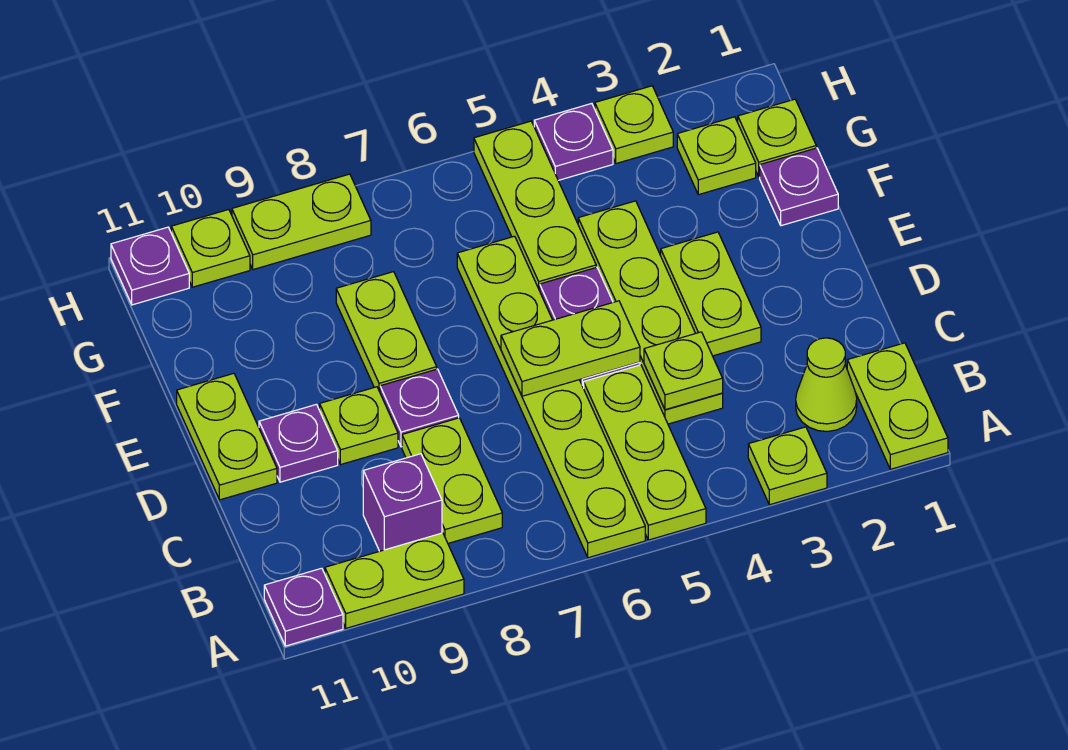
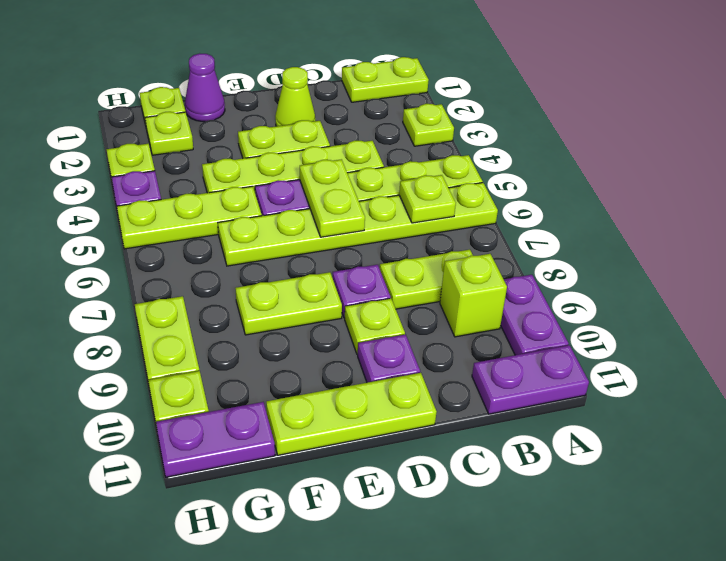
lime 1x2 plate [325,533,464,628] -> purple 1x2 plate [501,275,569,355]
purple 1x1 plate [264,568,343,646] -> purple 1x2 plate [472,345,589,414]
lime 1x1 cone [796,338,857,431] -> lime 1x1 cone moved to [275,67,315,126]
purple 1x1 brick [363,454,442,551] -> lime 1x1 brick [440,254,507,337]
lime 1x1 plate [644,332,723,410] -> lime 1x1 plate moved to [399,175,456,223]
lime 1x2 plate [177,373,277,500] -> lime 1x3 plate [266,373,437,455]
purple 1x1 plate [760,148,838,226] -> purple 1x1 cone [185,53,225,121]
purple 1x1 plate [111,227,189,305] -> purple 1x2 plate [156,402,275,477]

